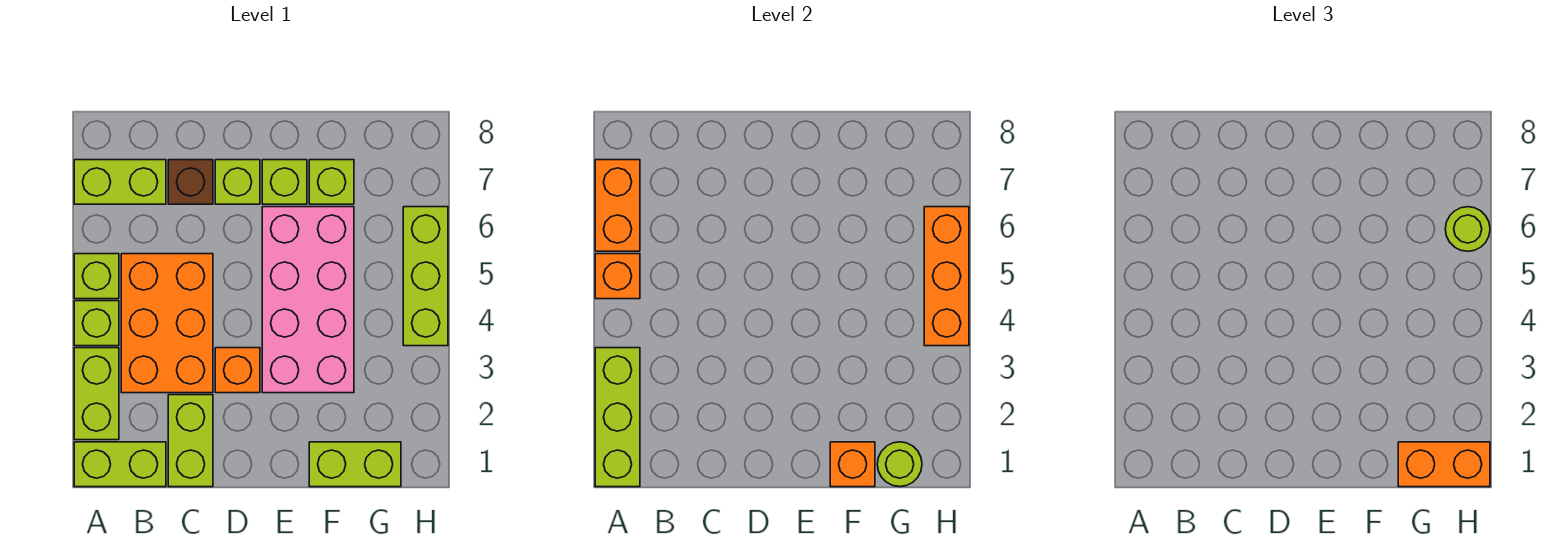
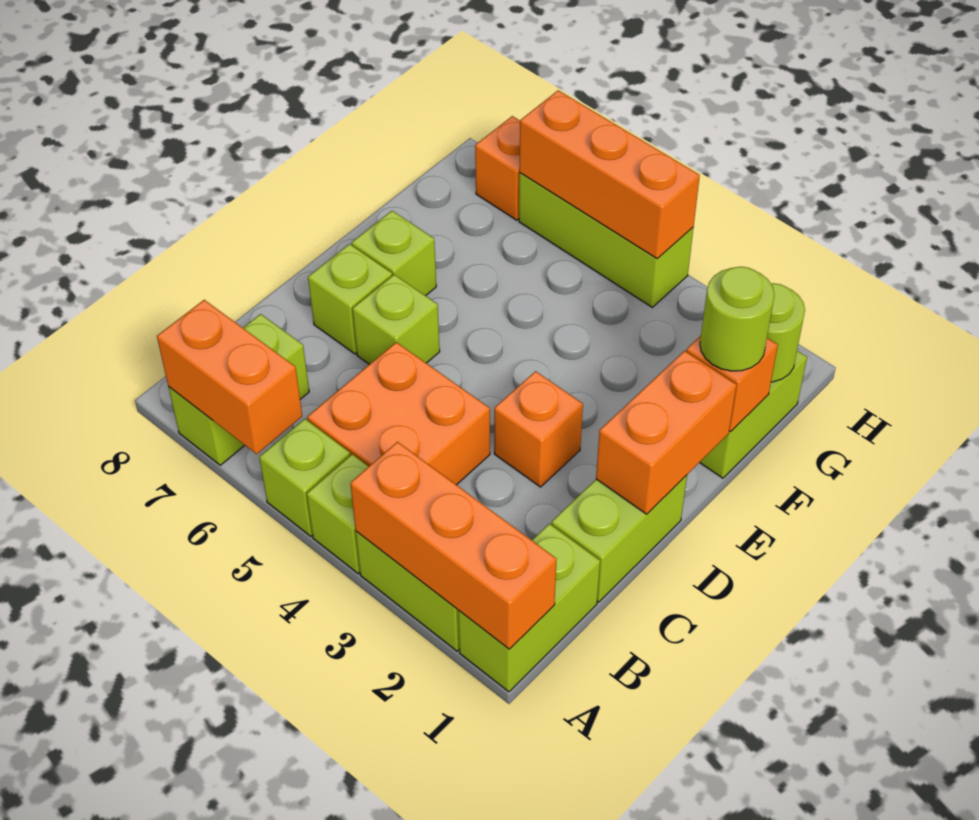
lime 1x3 brick [595,348,640,487] -> orange 1x3 brick [350,442,557,649]
orange 1x1 brick [595,254,640,299] -> orange 1x1 brick moved to [475,116,520,220]
orange 2x3 brick [121,254,213,393] -> orange 2x2 brick [307,342,490,485]
lime 1x2 brick [168,395,213,487] -> lime 1x2 brick turned to [551,475,687,602]
brown 1x1 brick [168,160,213,204] -> none
pink 2x4 brick [262,207,354,393] -> none
lime 1x1 brick [309,160,354,204] -> lime 1x1 brick moved to [353,275,440,364]
orange 1x2 brick [1398,442,1490,487] -> orange 1x2 brick moved to [596,351,736,514]
lime 1x1 round brick [1445,207,1490,251] -> lime 1x1 round brick moved to [700,267,775,371]

